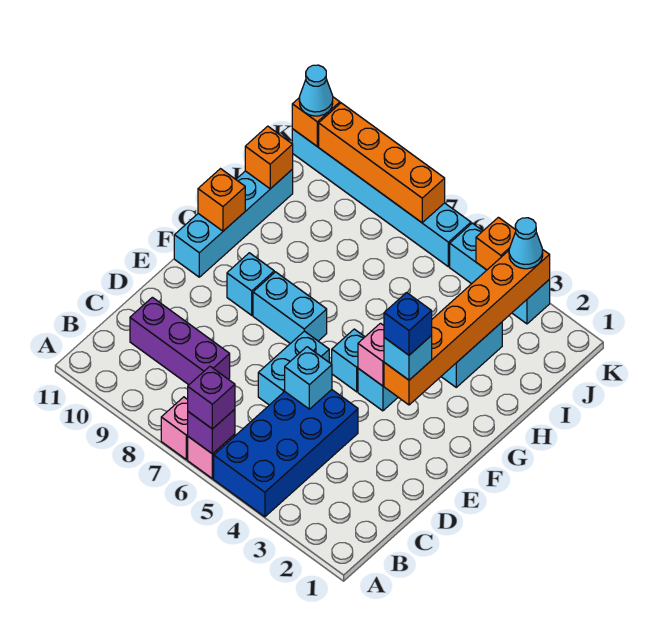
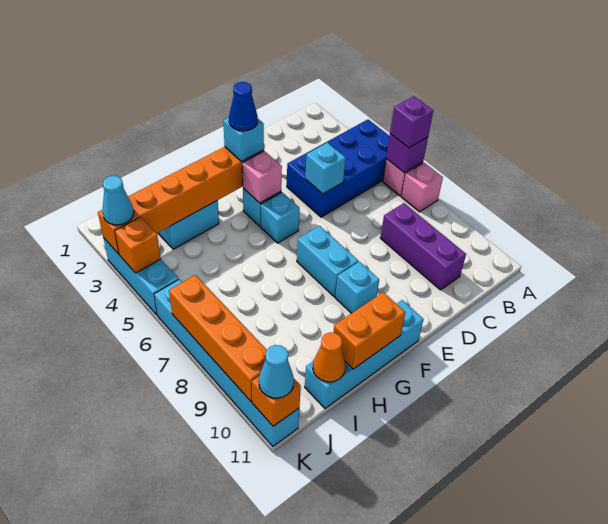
cyan 1x2 brick [258,331,329,405] -> none
blue 1x1 brick [384,293,432,355] -> blue 1x1 cone [229,82,258,131]
orange 1x1 brick [198,169,245,231] -> orange 1x2 brick [333,292,405,369]
orange 1x1 brick [245,126,293,189] -> orange 1x1 cone [313,332,345,382]

